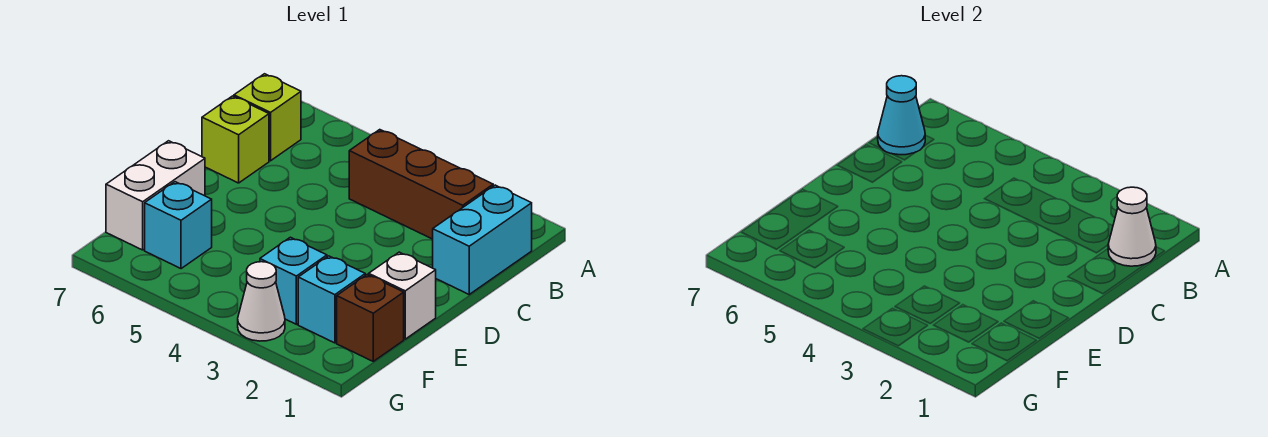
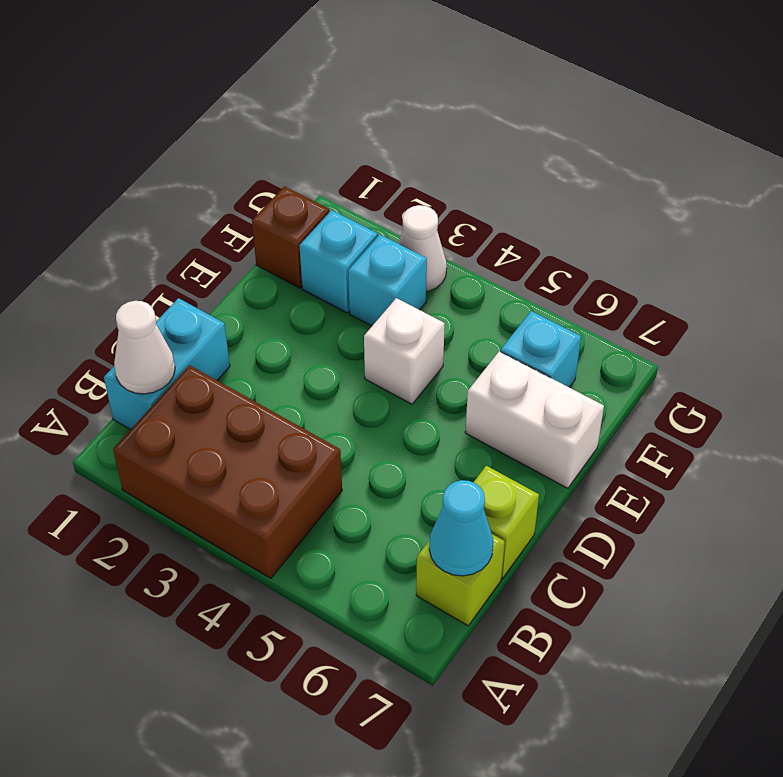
brown 1x3 brick [349,130,493,239] -> brown 2x3 brick [113,365,342,578]
white 1x1 brick [369,252,436,339] -> white 1x1 brick moved to [364,298,445,404]
white 1x2 brick [106,141,205,250] -> white 1x2 brick turned to [465,351,604,488]

